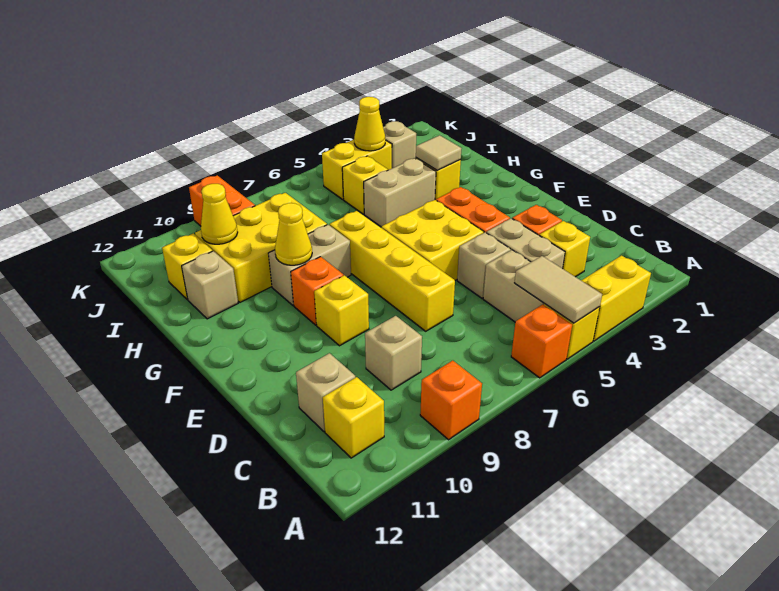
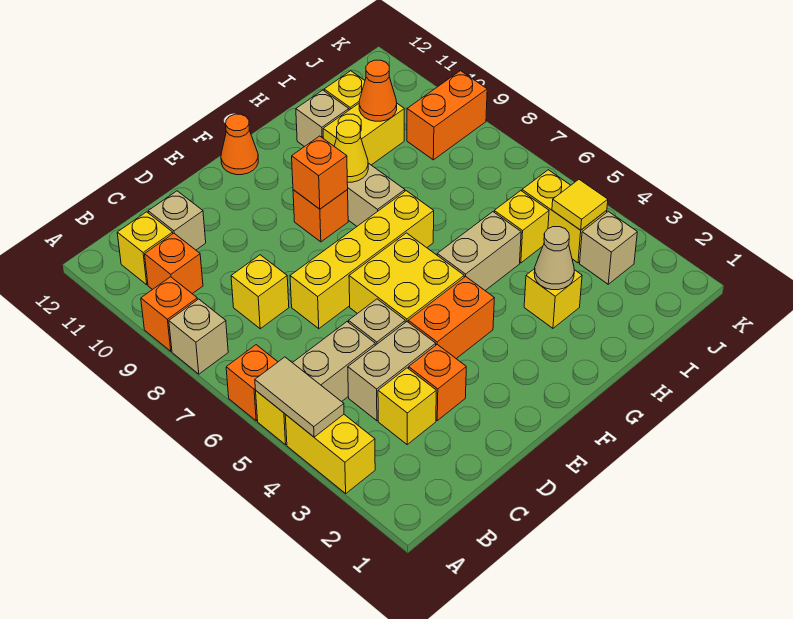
tan 1x2 tile [515,256,602,323] -> tan 1x2 tile turned to [255,357,344,437]
none -> orange 1x1 brick [145,233,203,294]
tan 1x1 brick [365,316,422,390] -> tan 1x1 brick moved to [169,299,228,374]
yellow 1x1 brick [314,275,369,346] -> yellow 1x1 brick moved to [231,255,289,329]
none -> orange 1x1 brick [292,136,348,209]
none -> orange 1x1 cone [221,114,258,175]
tan 1x1 tile [416,135,462,170] -> tan 1x1 cone [534,227,574,290]
tan 1x2 brick [364,158,436,227] -> tan 1x2 brick turned to [437,212,521,290]
yellow 2x3 brick [195,193,327,302] -> yellow 1x2 brick [323,104,404,165]
yellow 1x1 cone [201,184,238,244] -> orange 1x1 cone [359,60,397,121]
yellow 1x1 cone [354,97,385,151] -> yellow 1x1 tile [552,180,608,230]

